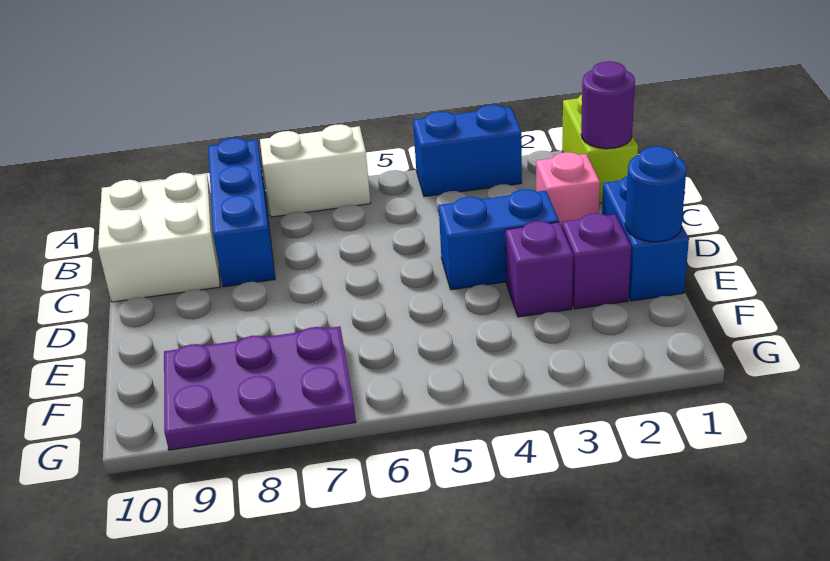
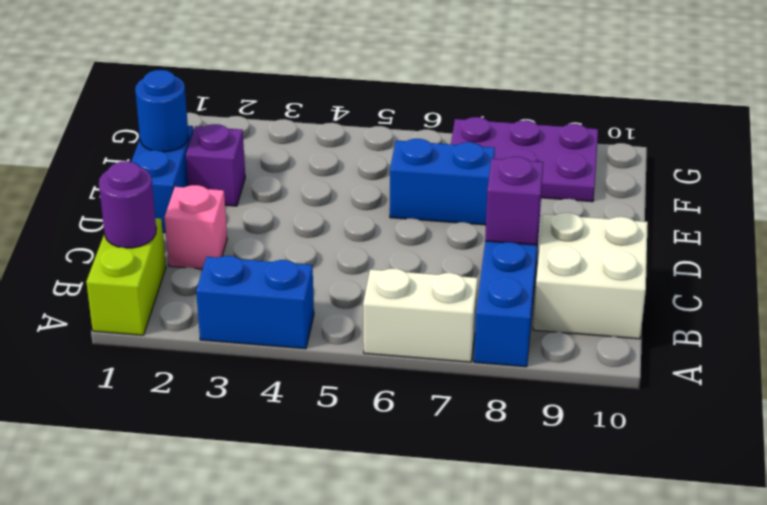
blue 1x2 brick [439,189,559,290] -> blue 1x2 brick moved to [390,139,495,225]
purple 1x1 brick [505,221,573,317] -> purple 1x1 brick moved to [485,157,543,245]

